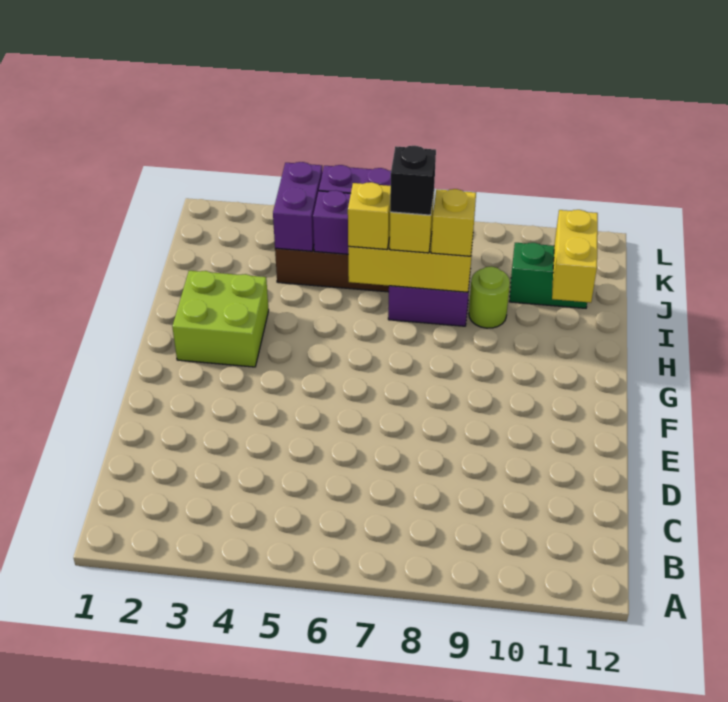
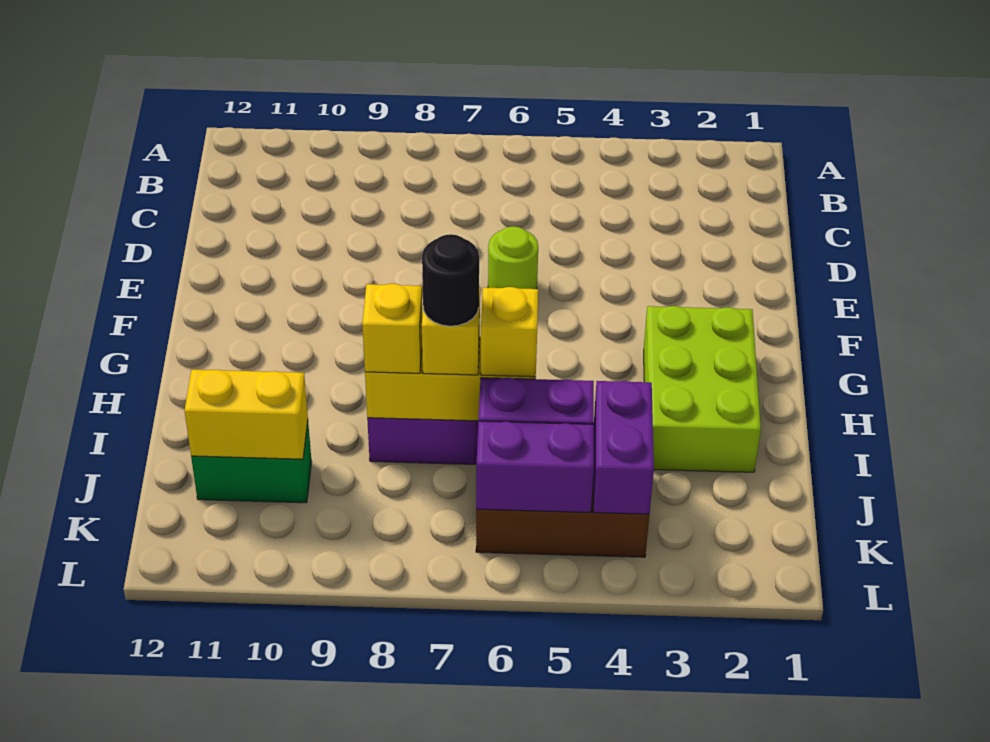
lime 2x2 brick [172,271,269,367] -> lime 2x3 brick [644,306,761,472]
black 1x1 brick [390,146,436,215] -> black 1x1 round brick [422,234,479,326]
lime 1x1 round brick [469,266,510,328] -> lime 1x1 round brick moved to [488,226,538,289]
yellow 1x2 brick [552,210,598,303] -> yellow 1x2 brick turned to [185,370,308,459]

